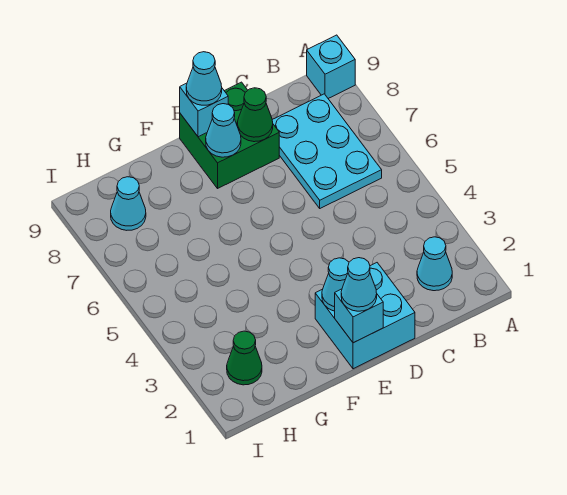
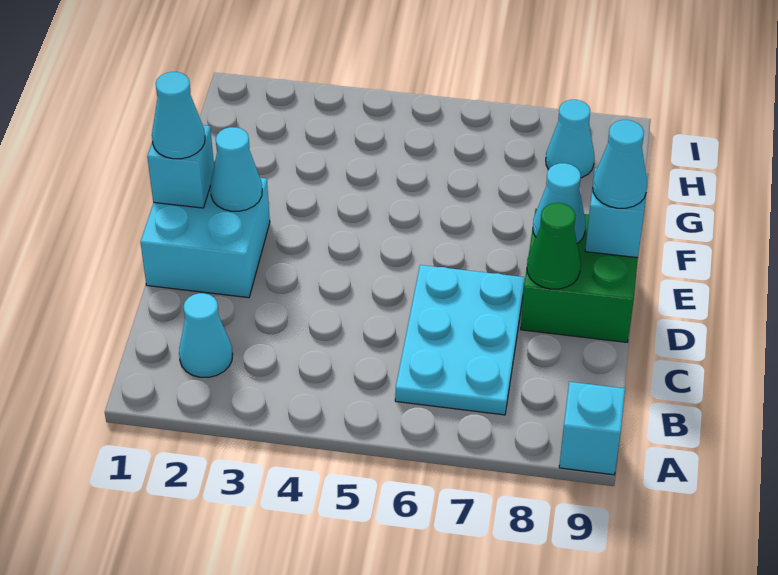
cyan 2x3 plate [272,94,382,208] -> cyan 2x3 plate turned to [395,265,525,415]
green 1x1 cone [227,331,262,385] -> none

